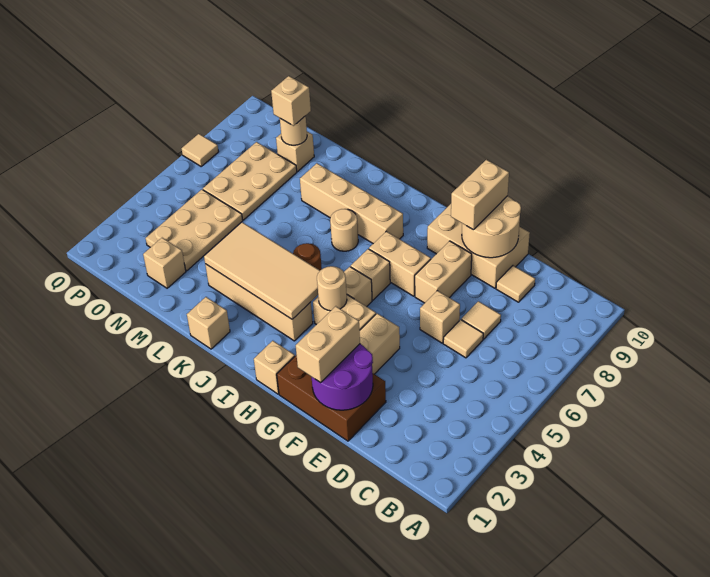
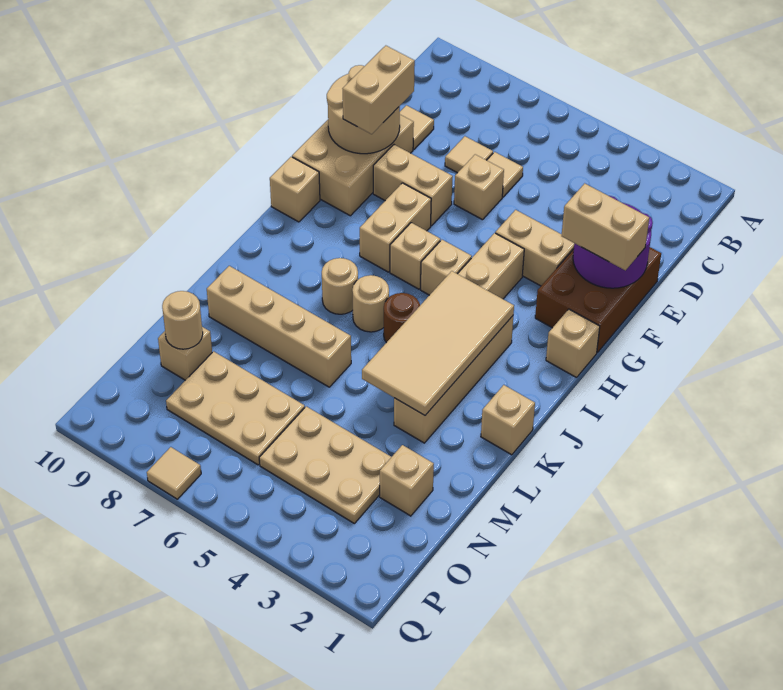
tan 1x2 brick [451,160,509,230] -> tan 1x2 brick turned to [342,46,415,134]
tan 1x1 round brick [317,266,347,311] -> tan 1x1 round brick moved to [352,275,389,332]
tan 1x4 brick [300,163,403,244] -> tan 1x4 brick turned to [207,266,351,387]
tan 1x1 brick [271,76,311,126] -> tan 1x1 brick moved to [270,157,320,222]

